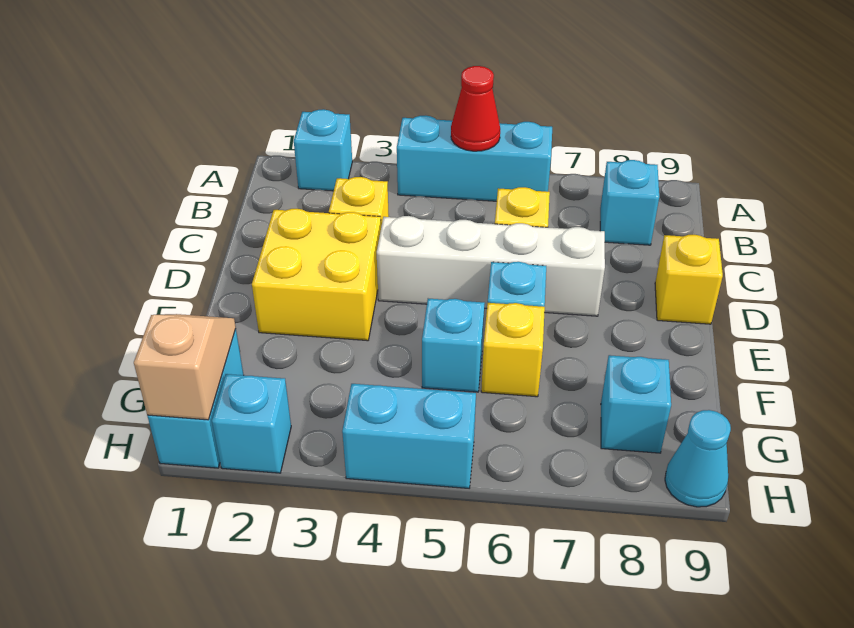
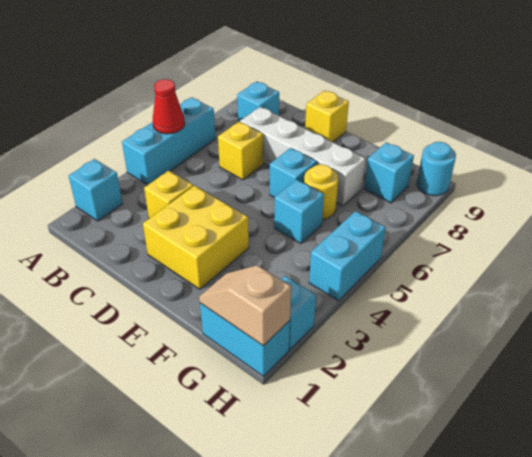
white 1x4 brick [377,216,605,316] -> white 1x4 brick turned to [240,107,365,206]
yellow 1x1 brick [481,303,545,397] -> yellow 1x1 round brick [304,164,338,219]
cyan 1x1 cone [665,410,731,507] -> cyan 1x1 round brick [417,142,456,196]

